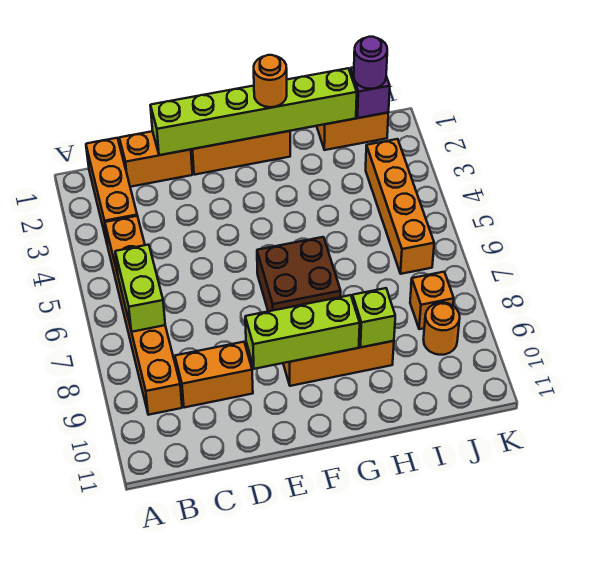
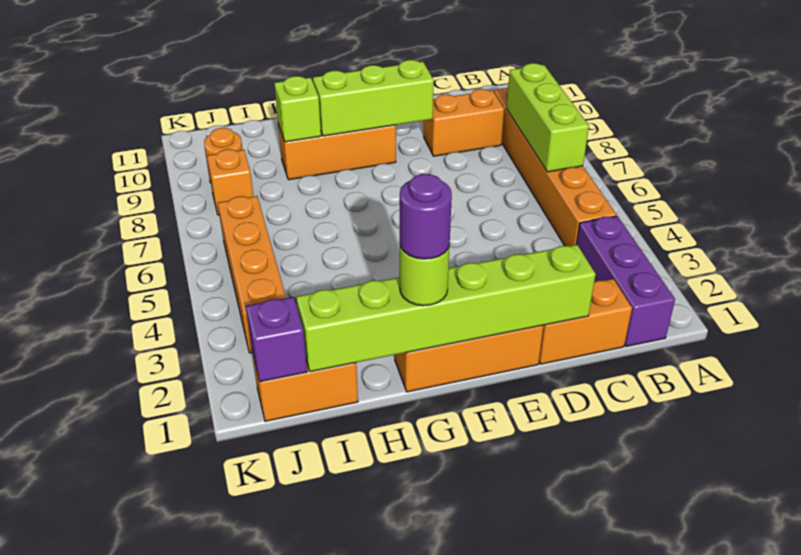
orange 1x3 brick [86,138,137,246] -> purple 1x3 brick [576,216,675,346]
lime 1x2 brick [115,245,165,332] -> lime 1x3 brick [507,63,589,172]
brown 2x2 brick [257,237,341,311] -> none
orange 1x1 round brick [254,55,287,107] -> lime 1x1 round brick [400,245,450,306]
purple 1x1 round brick [354,37,387,89] -> purple 1x1 round brick moved to [400,174,452,259]

